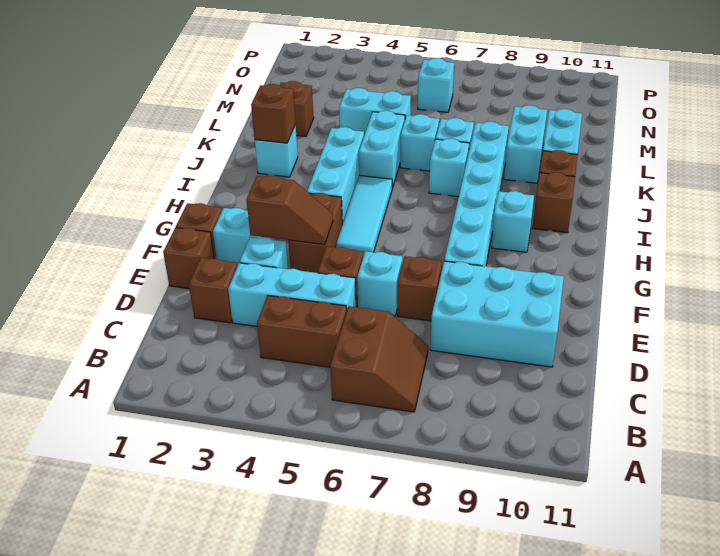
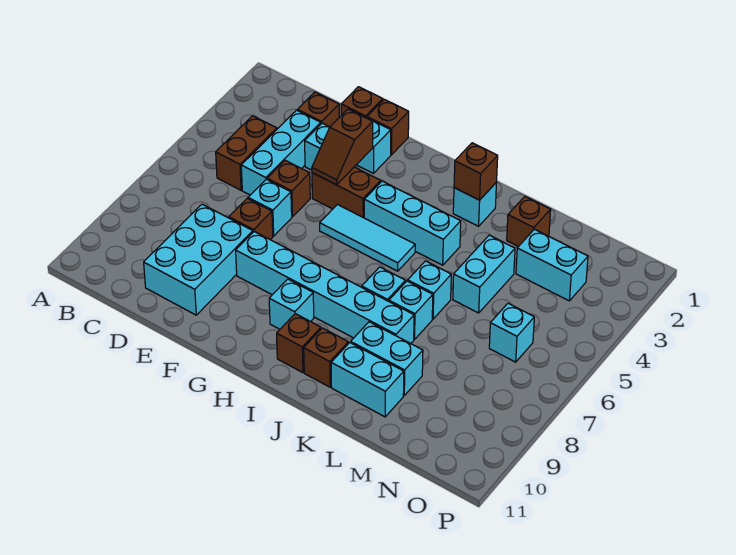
brown 2x2 slope [330,306,428,412] -> none
cyan 1x2 brick [359,111,405,189] -> cyan 1x2 brick moved to [516,229,588,301]

